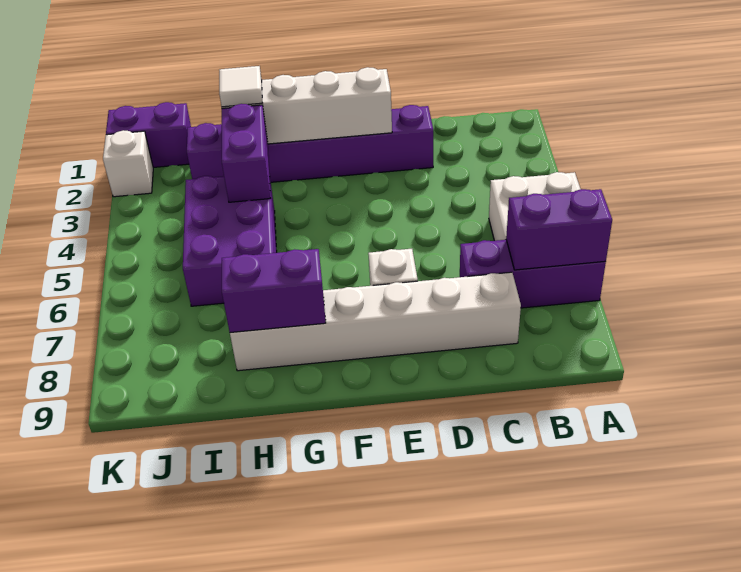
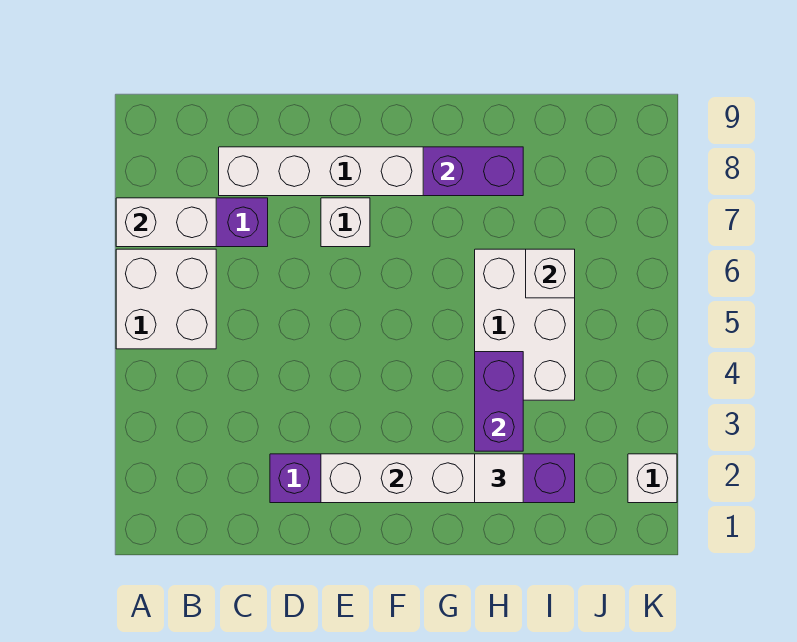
purple 1x2 brick [506,189,612,270] -> white 1x2 brick [116,198,216,247]
purple 2x3 brick [183,174,277,306] -> white 2x3 brick [475,249,575,400]
none -> white 1x1 brick [526,249,575,298]
purple 1x2 brick [106,102,191,167] -> none

